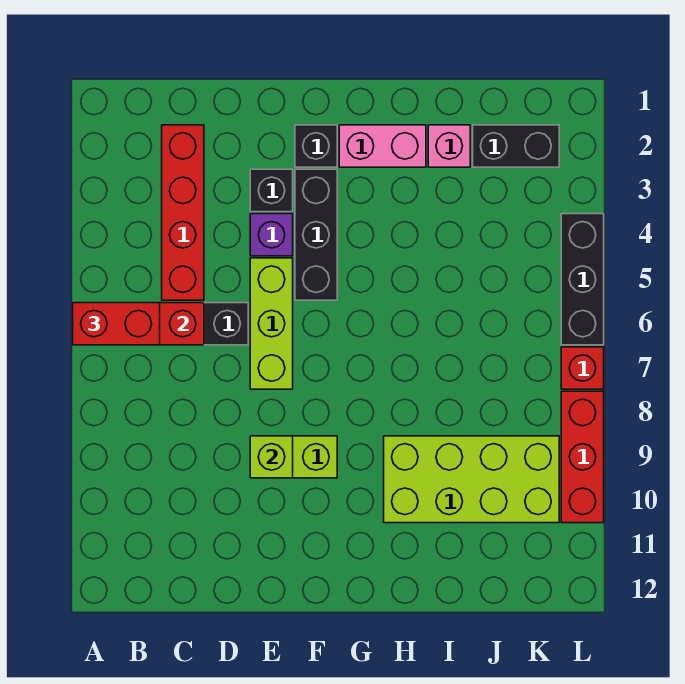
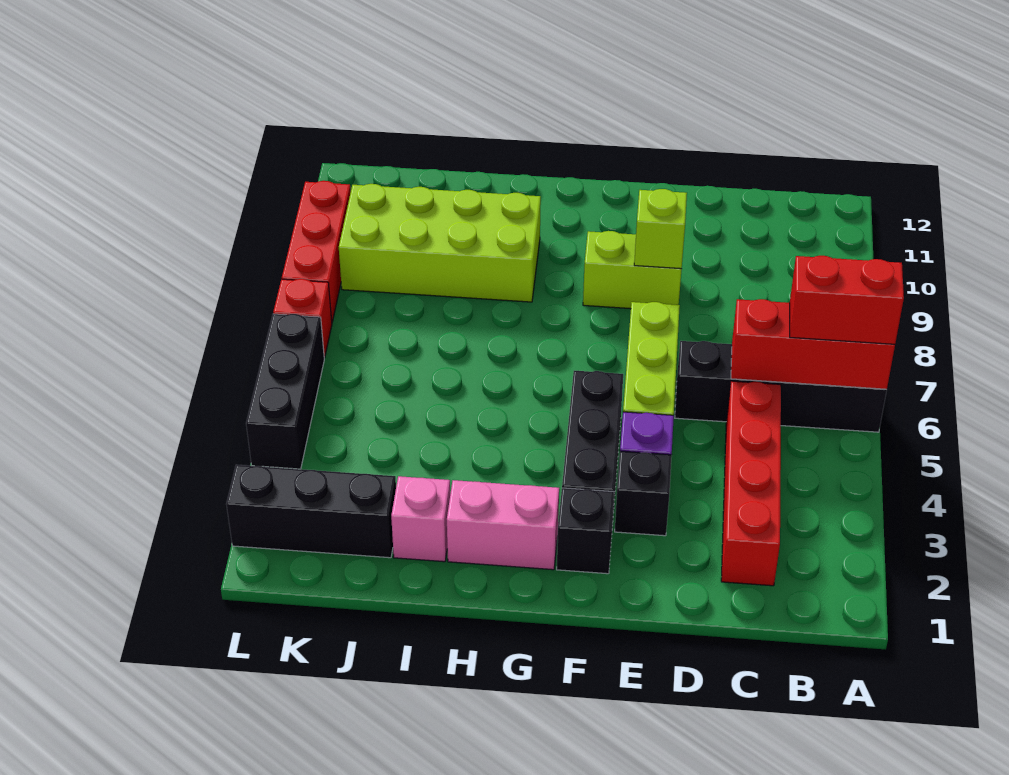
black 1x2 brick [473,125,559,167] -> black 1x3 brick [226,465,396,558]

